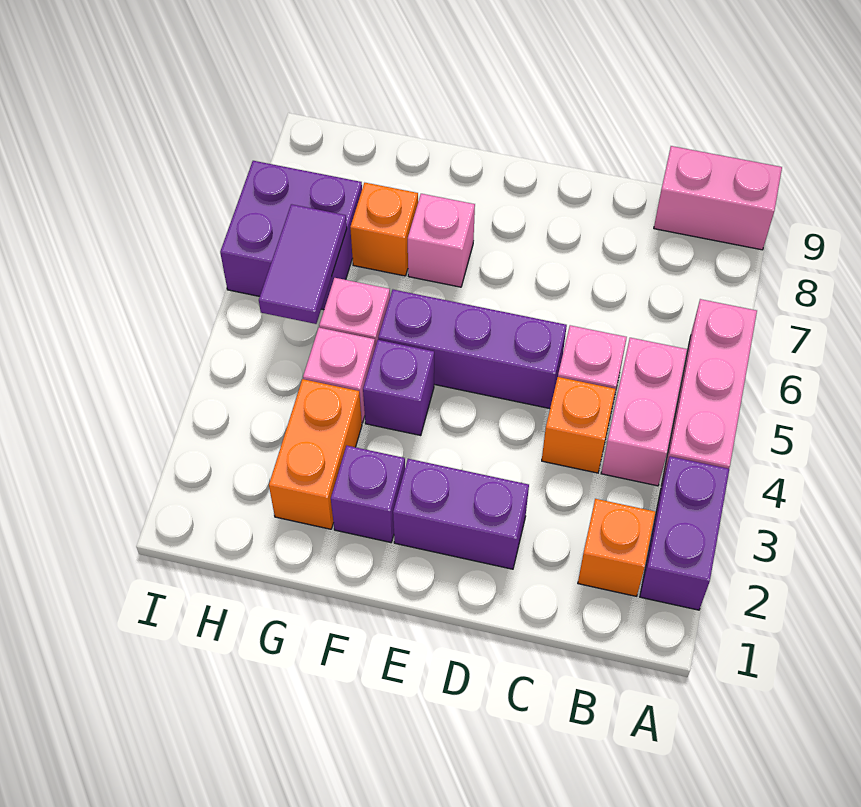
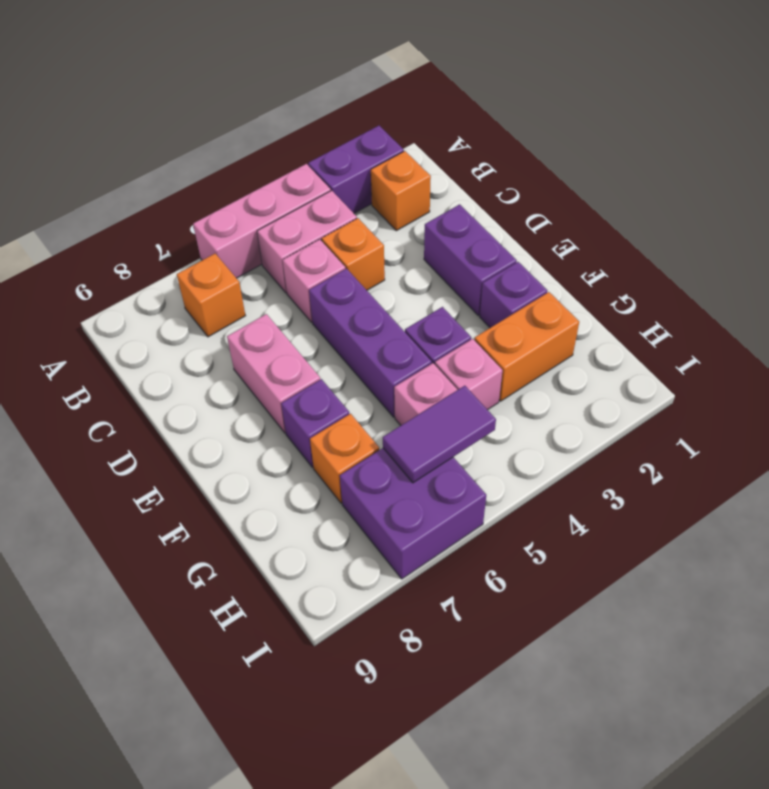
pink 1x2 brick [654,146,782,250] -> pink 1x2 brick moved to [227,314,320,433]
none -> orange 1x1 brick [177,254,245,337]
pink 1x1 brick [408,194,475,287] -> purple 1x1 brick [281,379,349,467]

